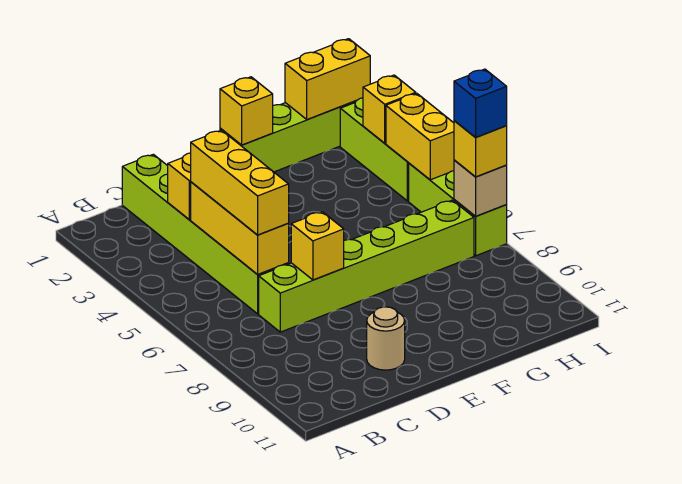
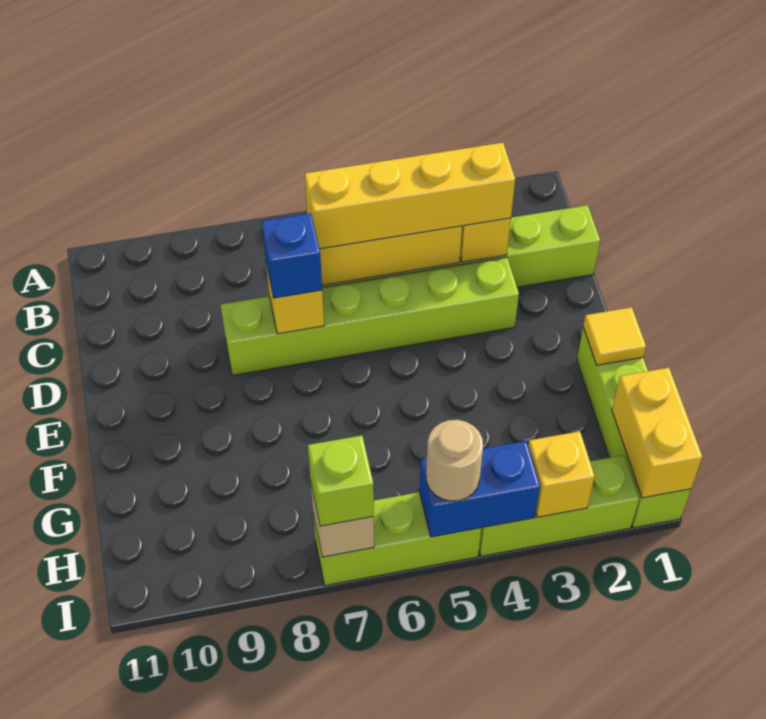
yellow 1x3 brick [191,130,289,235] -> yellow 1x4 brick [305,143,515,249]
lime 1x6 brick [259,200,474,332] -> lime 1x6 brick turned to [221,257,519,375]
tan 1x1 round brick [367,307,405,370] -> tan 1x1 round brick moved to [426,420,483,501]
yellow 1x1 brick [220,77,273,145] -> yellow 1x1 tile [583,307,646,365]
yellow 1x2 brick [386,93,454,180] -> blue 1x2 brick [419,441,540,537]
yellow 1x1 brick [454,121,507,177] -> lime 1x1 brick [308,435,374,526]
blue 1x1 brick [454,69,507,137] -> blue 1x1 brick moved to [262,213,322,298]

